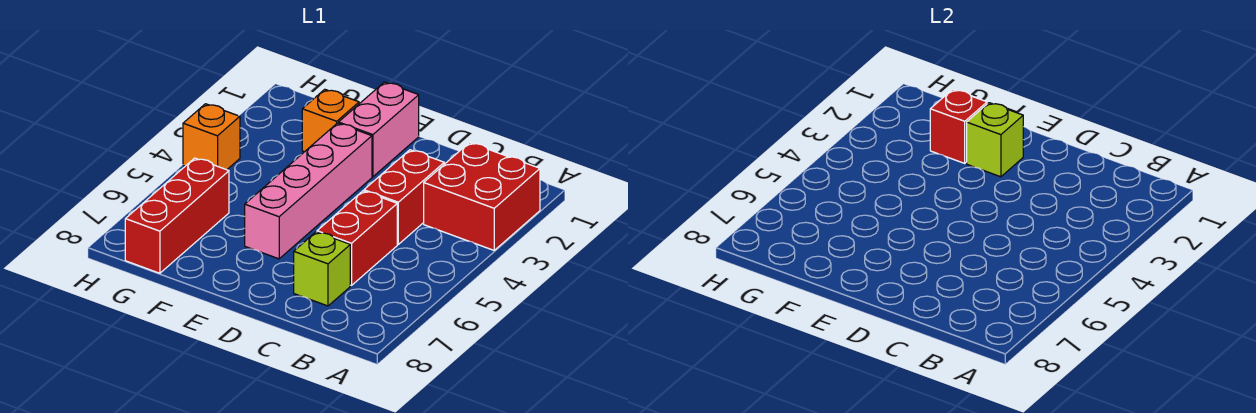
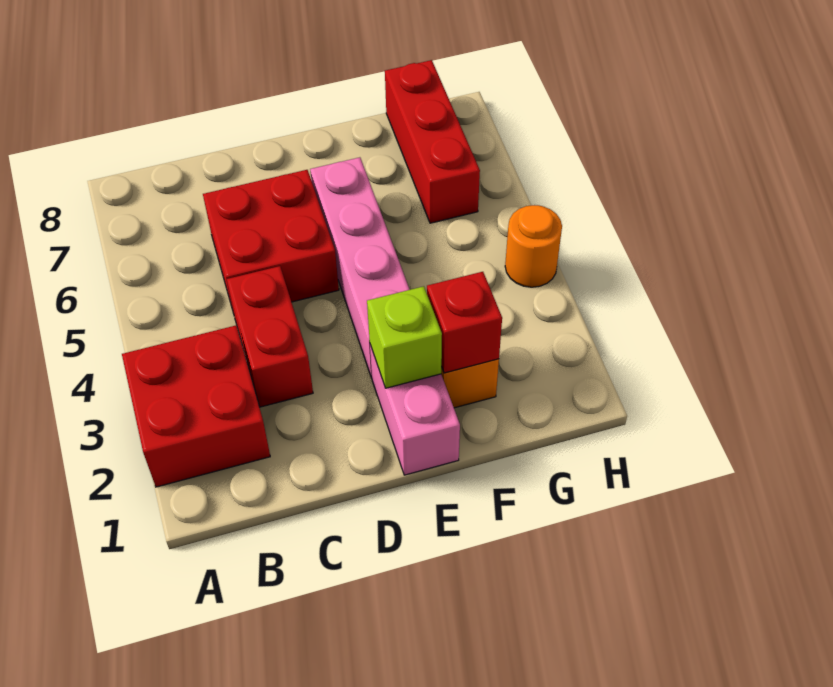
red 1x2 brick [317,191,397,285] -> red 2x2 brick [203,170,339,310]
lime 1x1 brick [294,232,350,306] -> none
orange 1x1 brick [183,104,240,170] -> orange 1x1 round brick [505,205,562,287]

